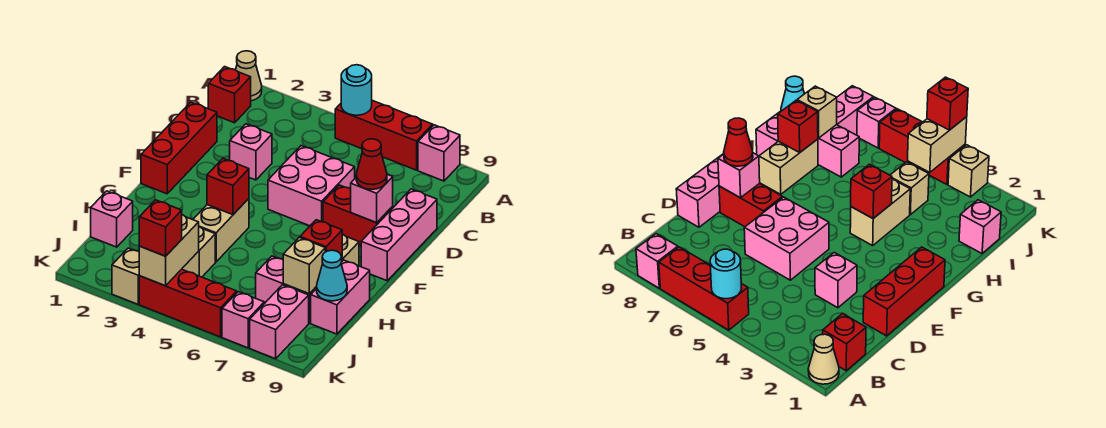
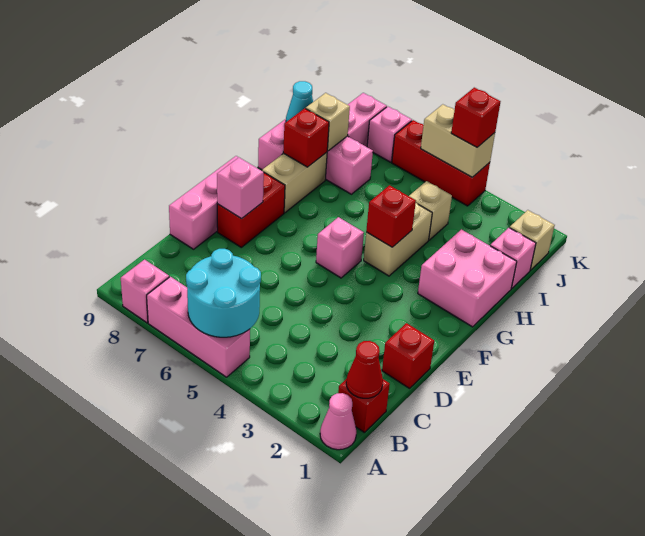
tan 1x1 cone [236,51,262,101] -> pink 1x1 cone [320,393,356,450]
red 1x3 brick [335,100,433,170] -> pink 1x3 brick [147,277,250,377]
cyan 1x1 round brick [341,65,372,115] -> cyan 2x2 round brick [186,249,261,337]
red 1x3 brick [141,102,217,194] -> red 1x1 brick [382,323,434,388]
pink 1x1 brick [230,124,272,180] -> pink 1x1 brick moved to [316,217,364,278]
pink 2x2 brick [268,146,355,226] -> pink 2x2 brick moved to [418,229,517,327]
red 1x2 brick [323,185,393,246] -> red 1x2 brick turned to [217,173,285,247]
red 1x1 cone [356,139,387,189] -> red 1x1 cone moved to [346,341,383,398]
tan 1x2 brick [139,215,199,286] -> tan 1x2 brick turned to [421,104,495,177]
tan 1x1 brick [112,248,139,304] -> tan 1x1 brick moved to [510,210,555,270]

